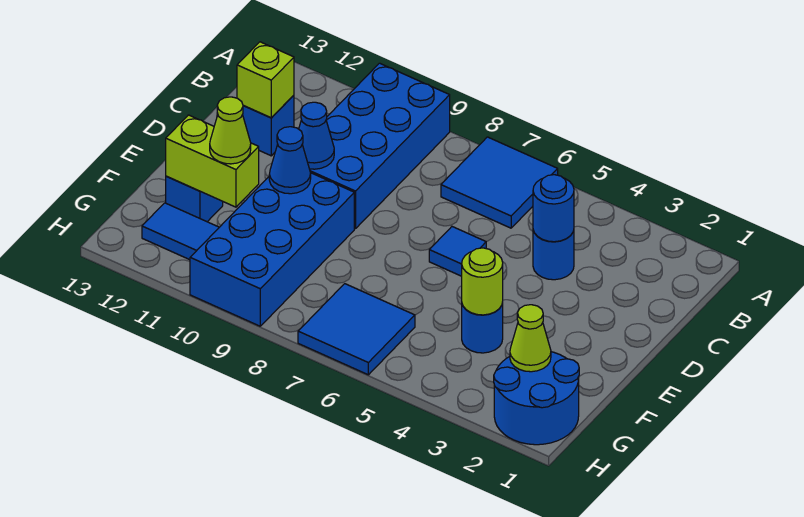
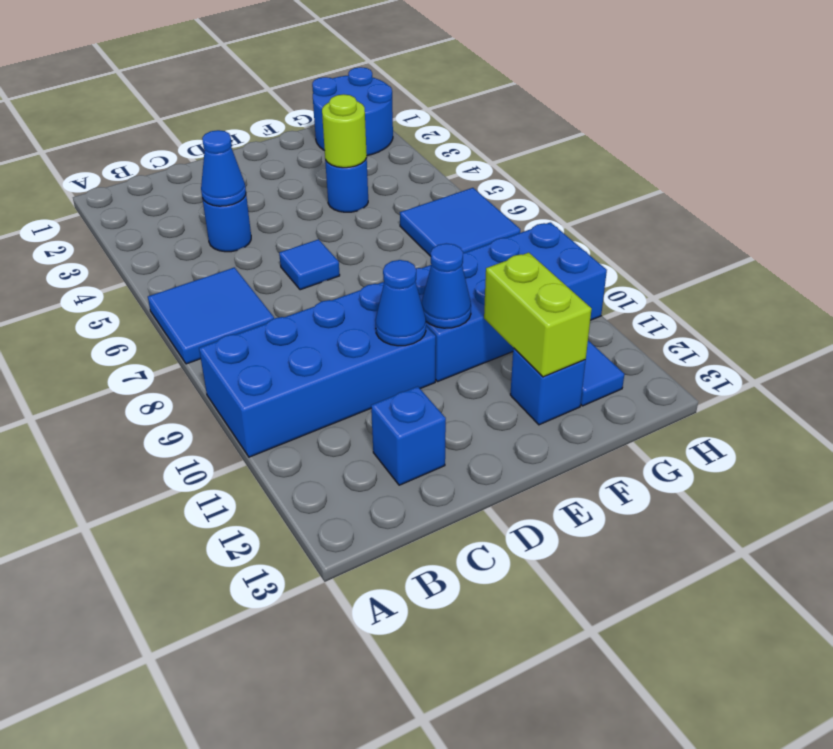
blue 1x1 round brick [533,175,574,242] -> blue 1x1 cone [201,130,246,206]
lime 1x1 brick [237,42,294,118] -> none
lime 1x1 cone [210,97,251,164] -> none
lime 1x1 cone [510,305,551,372] -> none

